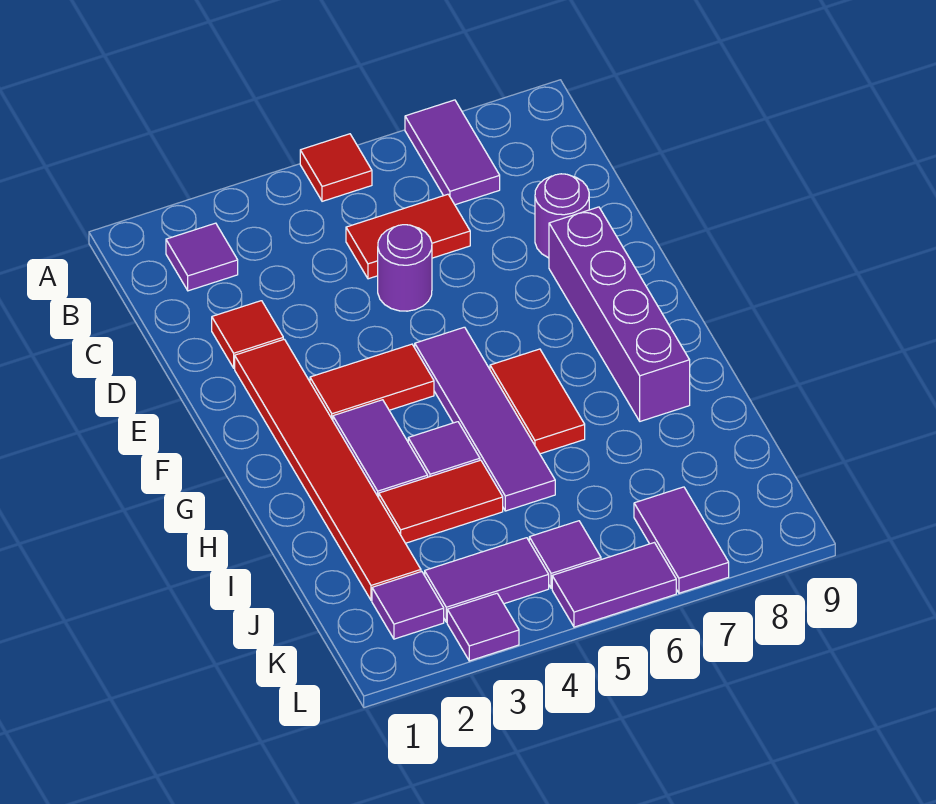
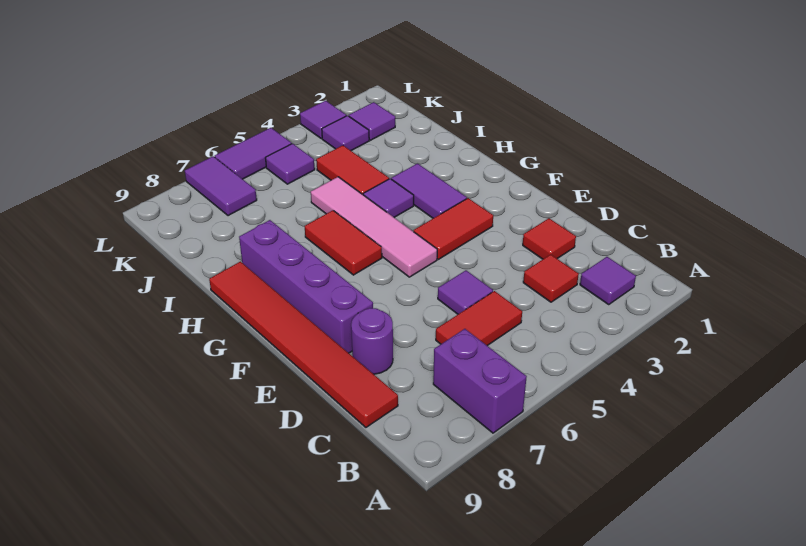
red 1x1 tile [300,134,372,201] -> red 1x1 tile moved to [523,254,579,302]
purple 1x2 tile [405,100,500,205] -> purple 1x2 brick [433,329,527,433]
purple 1x1 round brick [378,225,432,311] -> purple 1x1 tile [438,270,493,314]
red 1x6 tile [235,339,421,600] -> red 1x6 tile moved to [209,262,398,427]
purple 1x4 tile [415,327,555,511] -> pink 1x4 tile [311,177,437,277]
red 1x2 tile [379,460,503,543] -> red 1x2 tile turned to [316,145,389,194]
purple 1x2 tile [425,538,549,622] -> purple 1x1 tile [322,116,369,151]

